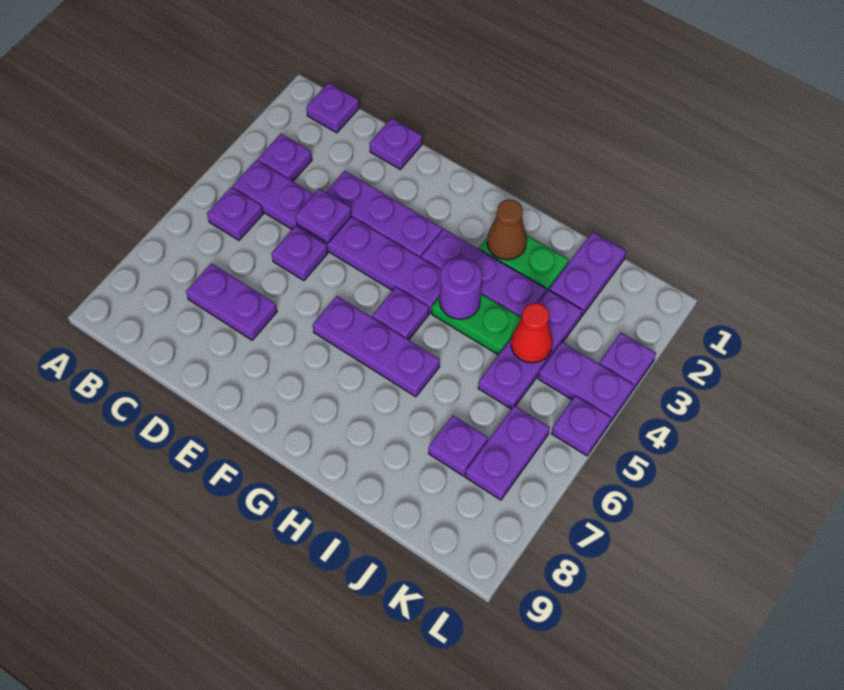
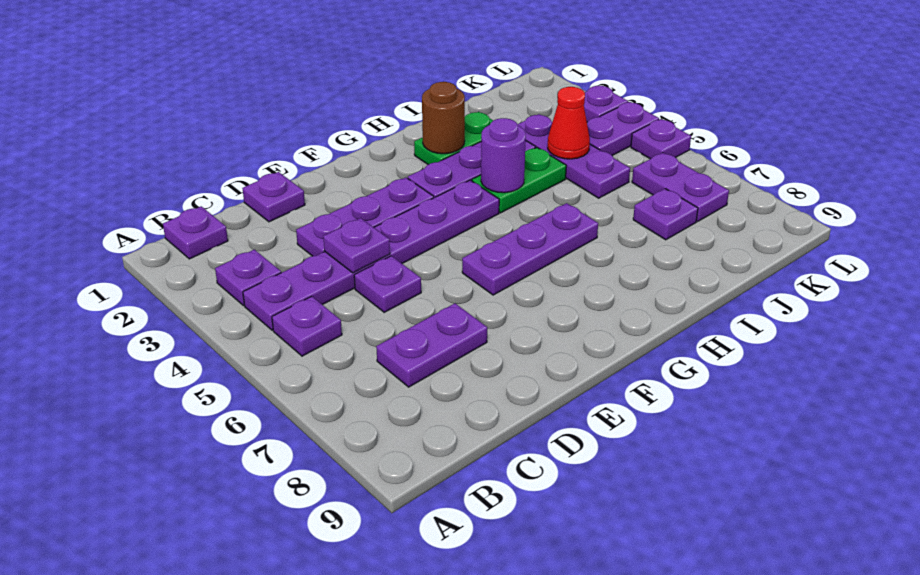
purple 1x1 plate [372,287,429,340] -> none
brown 1x1 cone [487,200,527,260] -> brown 1x1 round brick [422,82,465,154]
purple 1x2 plate [549,232,626,316] -> none

